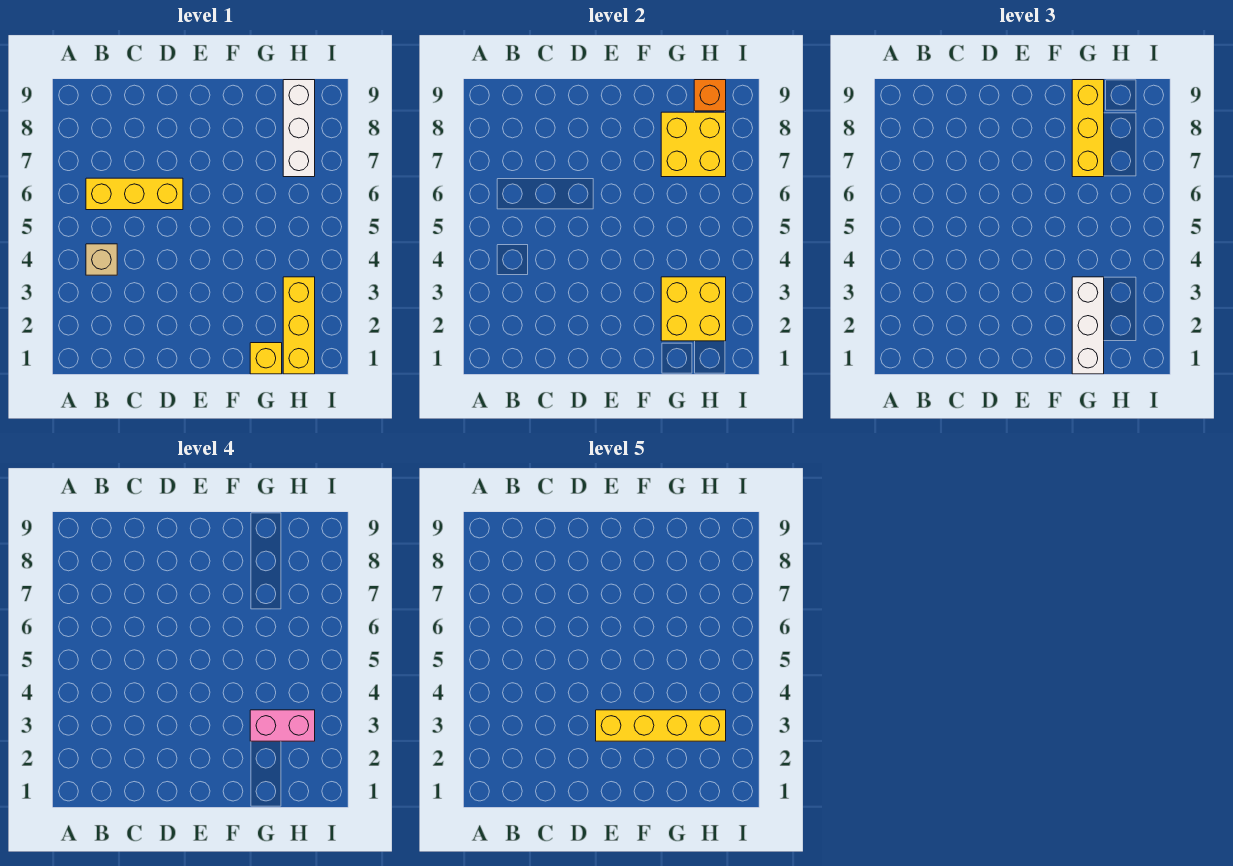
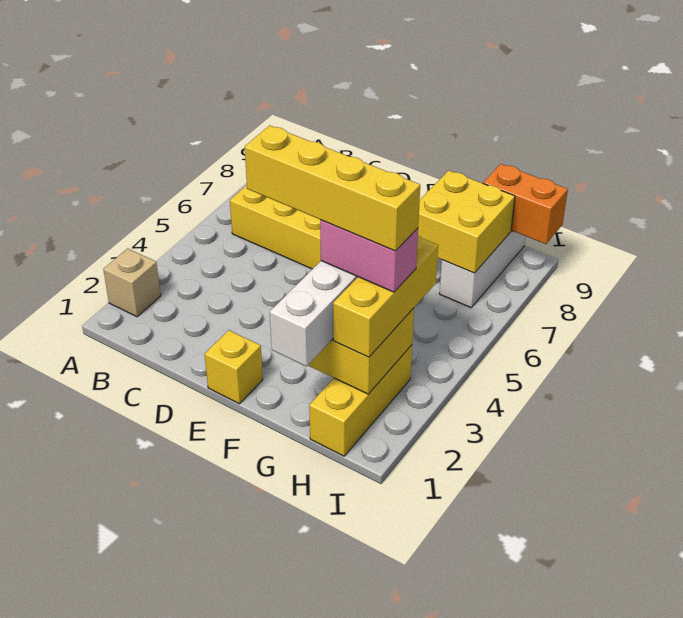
tan 1x1 brick [86,244,117,275] -> tan 1x1 brick moved to [103,248,161,317]
yellow 1x1 brick [250,343,282,374] -> yellow 1x1 brick moved to [205,330,263,404]
yellow 1x3 brick [1072,80,1104,177] -> yellow 1x3 brick moved to [333,236,438,357]
orange 1x1 brick [694,80,726,111] -> orange 1x2 brick [483,164,568,244]

